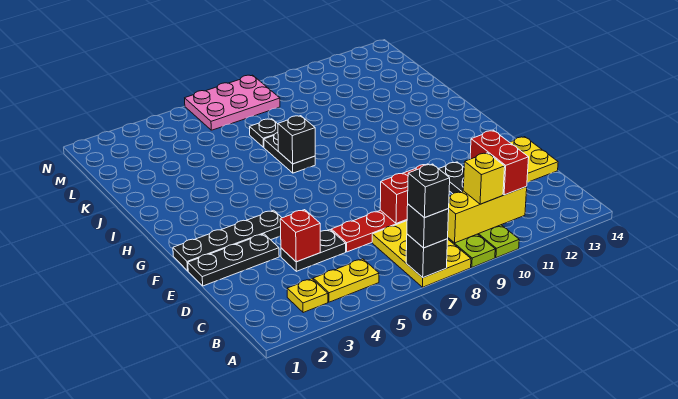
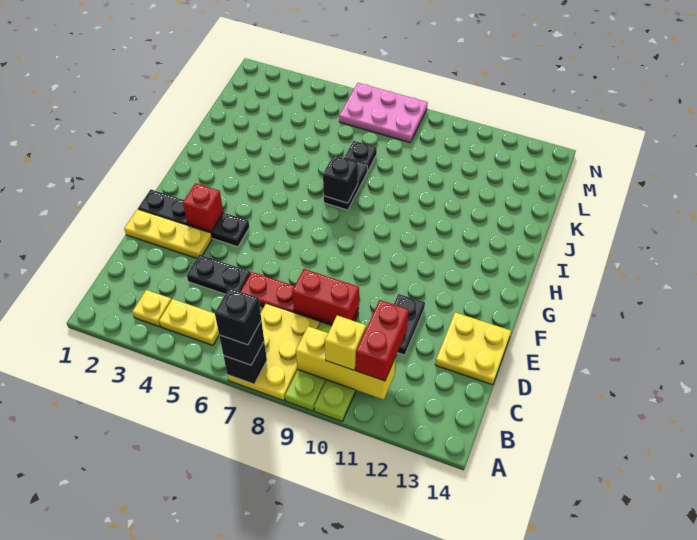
red 1x1 brick [280,210,320,262] -> red 1x1 brick moved to [183,183,223,232]
black 1x3 plate [188,234,279,286] -> yellow 1x3 plate [124,209,212,258]

